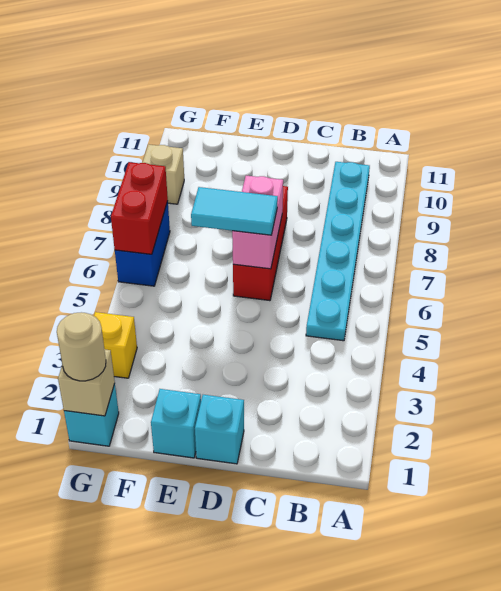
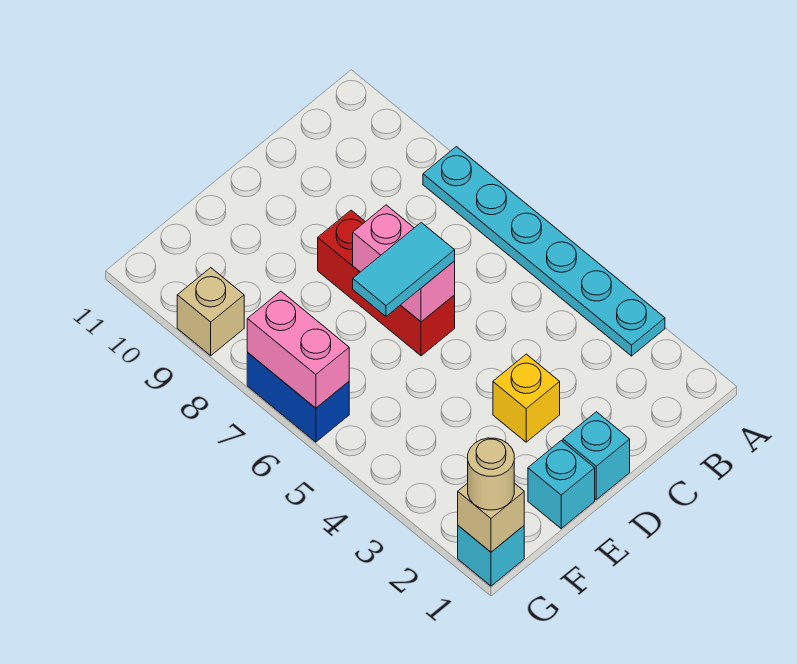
cyan 1x6 plate [306,162,370,341] -> cyan 1x6 plate moved to [423,147,665,356]
yellow 1x1 brick [94,312,137,378] -> yellow 1x1 brick moved to [493,354,560,442]
red 1x2 brick [111,162,168,254] -> pink 1x2 brick [247,291,349,408]

